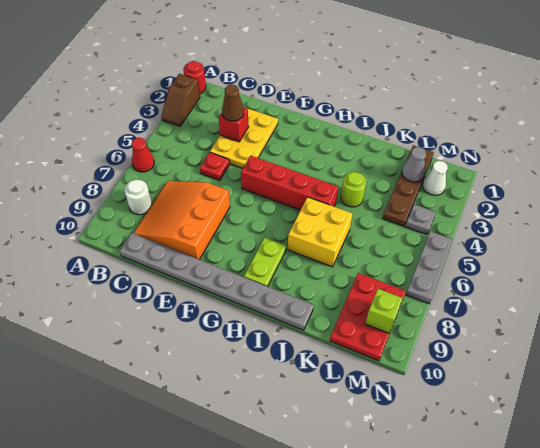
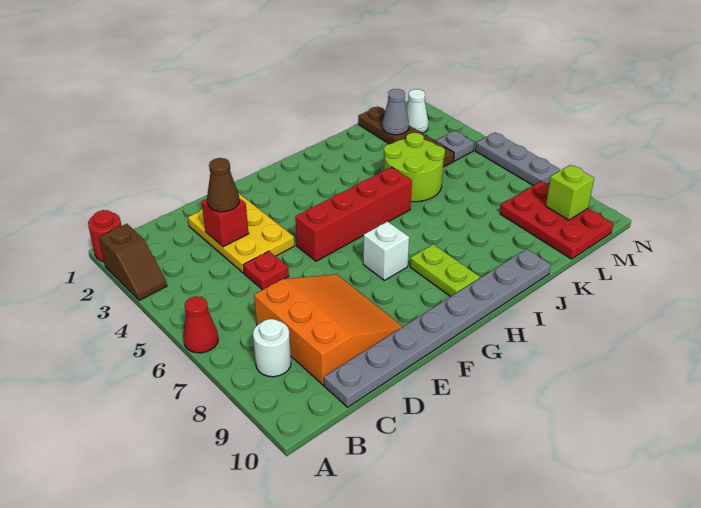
orange 3x3 slope [134,181,230,260] -> orange 3x3 slope turned to [254,274,403,385]
none -> white 1x1 brick [363,222,409,280]
yellow 2x2 brick [288,197,353,267] -> none
lime 1x1 round brick [341,172,366,207] -> lime 2x2 round brick [384,133,445,202]

